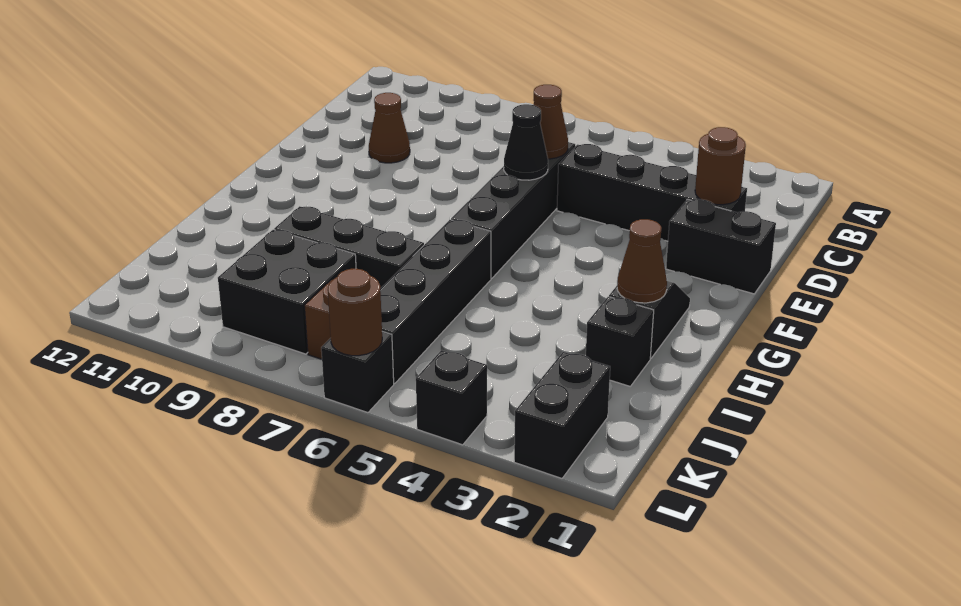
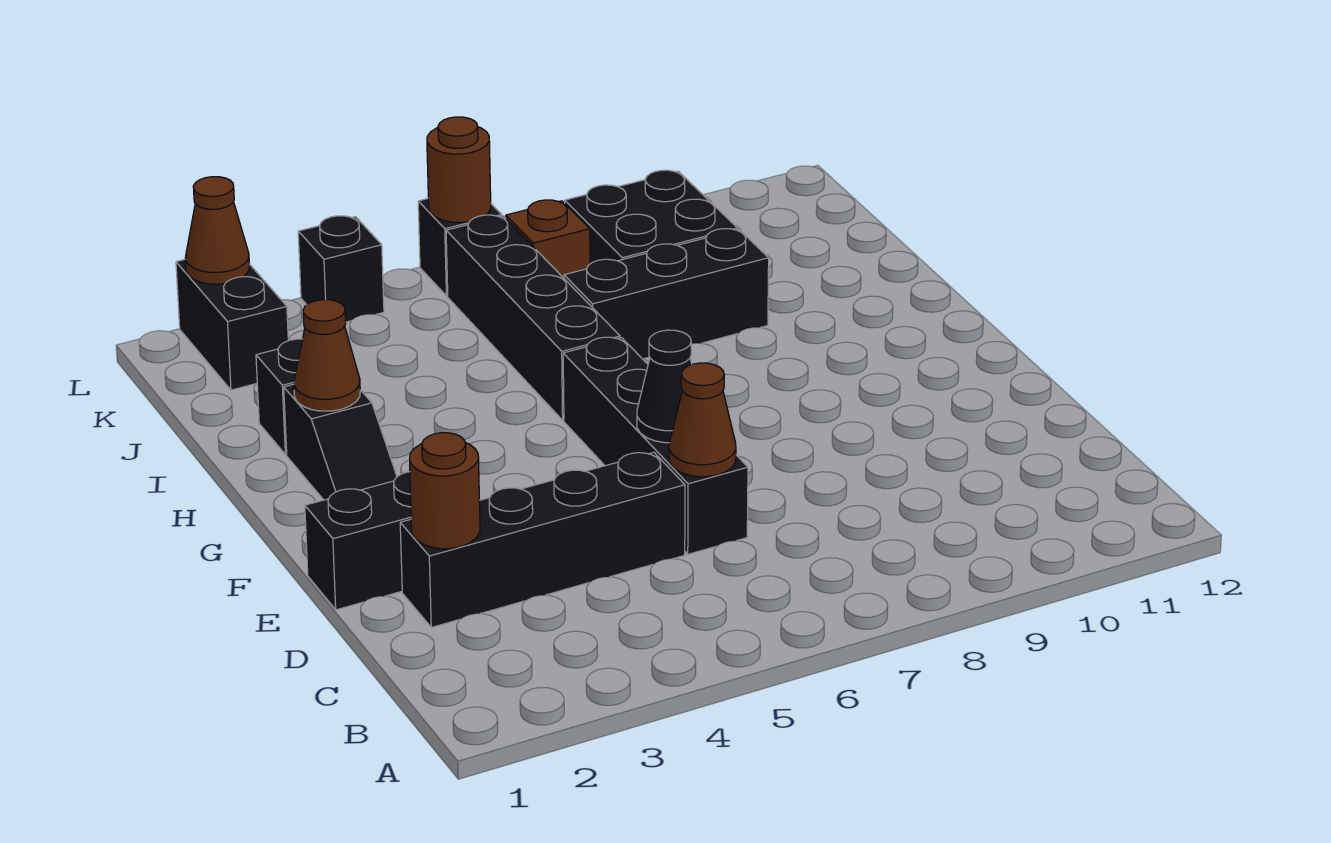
brown 1x1 cone [369,93,410,163] -> brown 1x1 cone moved to [185,177,249,284]

